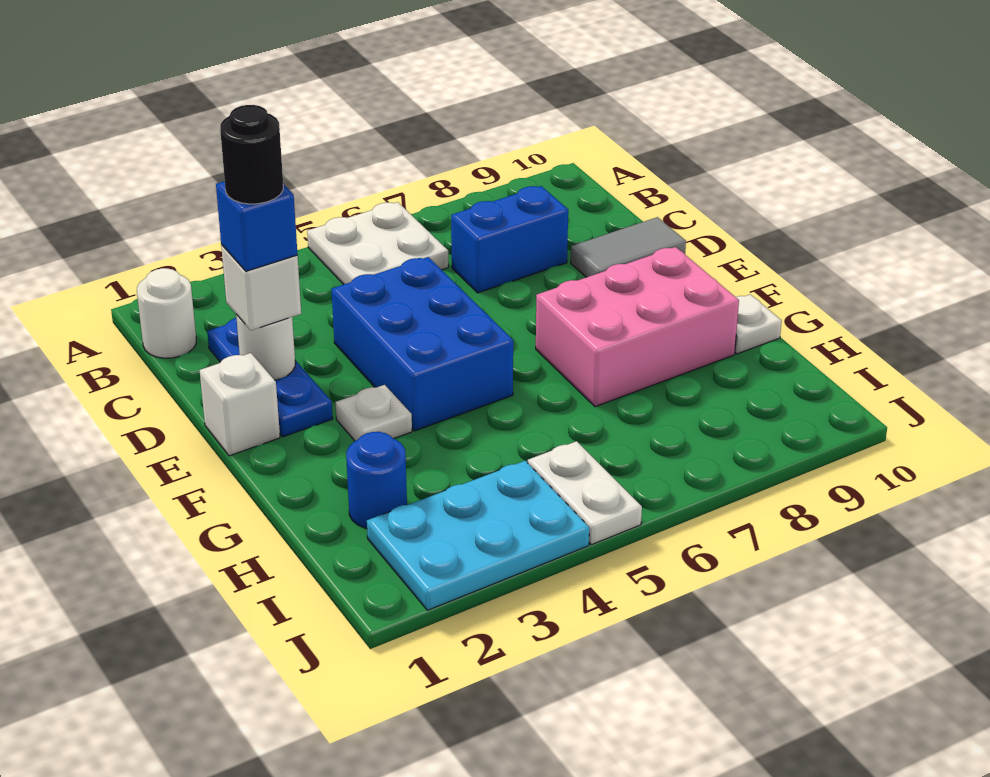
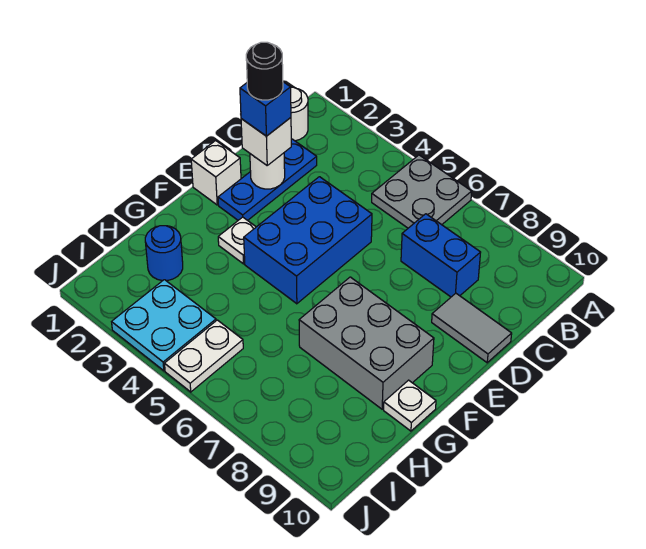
white 2x2 plate [307,202,448,284] -> grey 2x2 plate [372,155,472,228]
pink 2x3 brick [536,247,739,407] -> grey 2x3 brick [299,277,434,409]
cyan 2x3 plate [367,461,589,610] -> cyan 2x2 plate [112,280,216,371]

